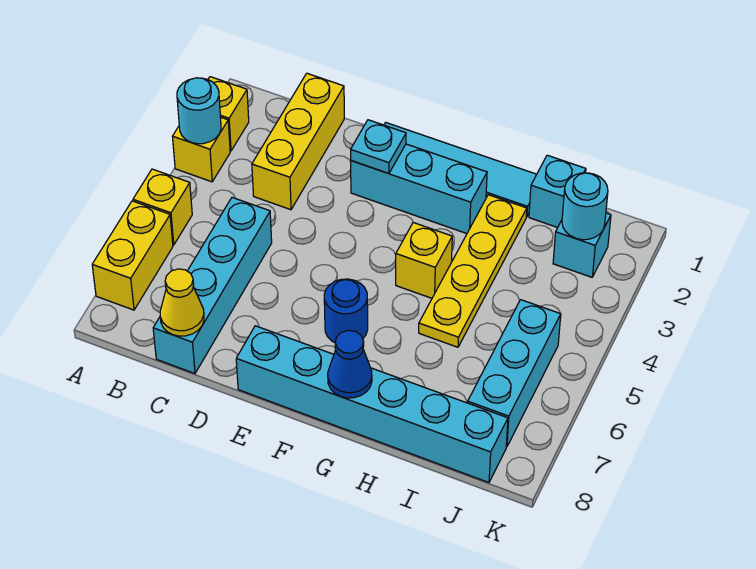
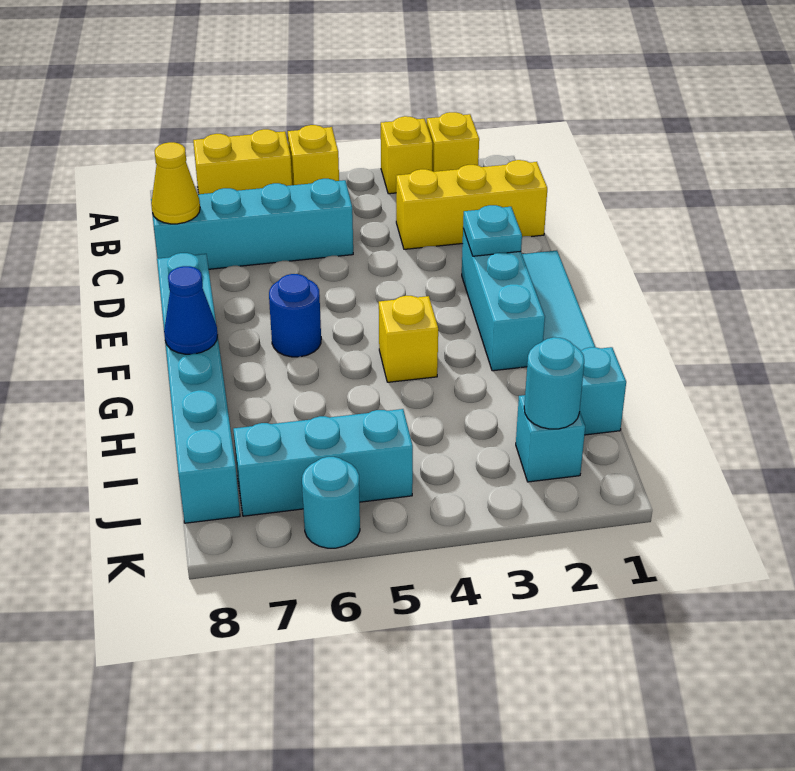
cyan 1x1 round brick [177,78,221,144] -> cyan 1x1 round brick moved to [302,457,360,548]
yellow 1x4 plate [419,195,527,347] -> none

